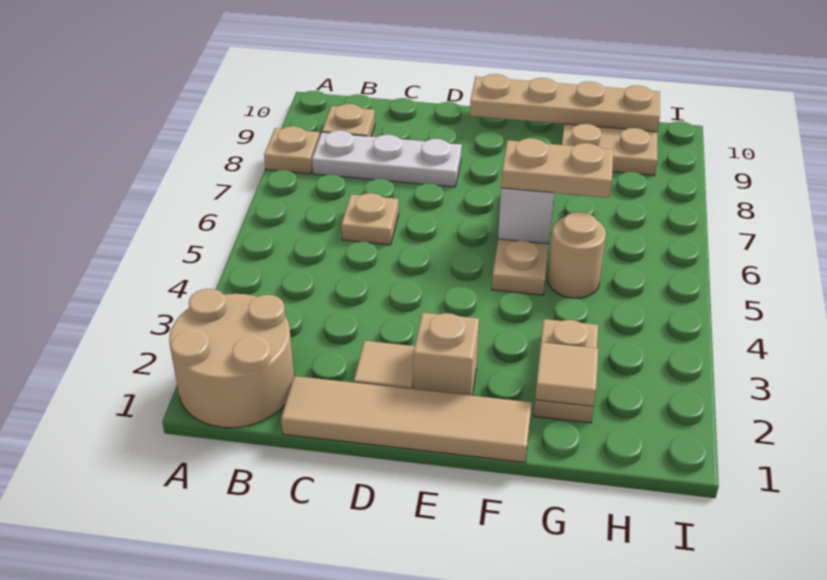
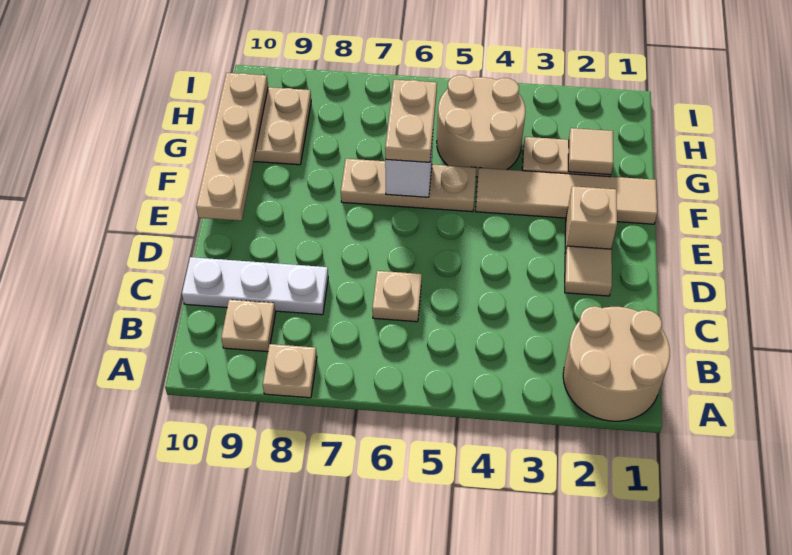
white 1x3 plate [312,130,462,187] -> white 1x3 plate turned to [182,257,328,315]
tan 1x4 tile [281,376,532,462] -> tan 1x4 tile turned to [476,168,657,224]
tan 1x1 round brick [548,212,606,298] -> tan 2x2 round brick [437,75,526,177]

